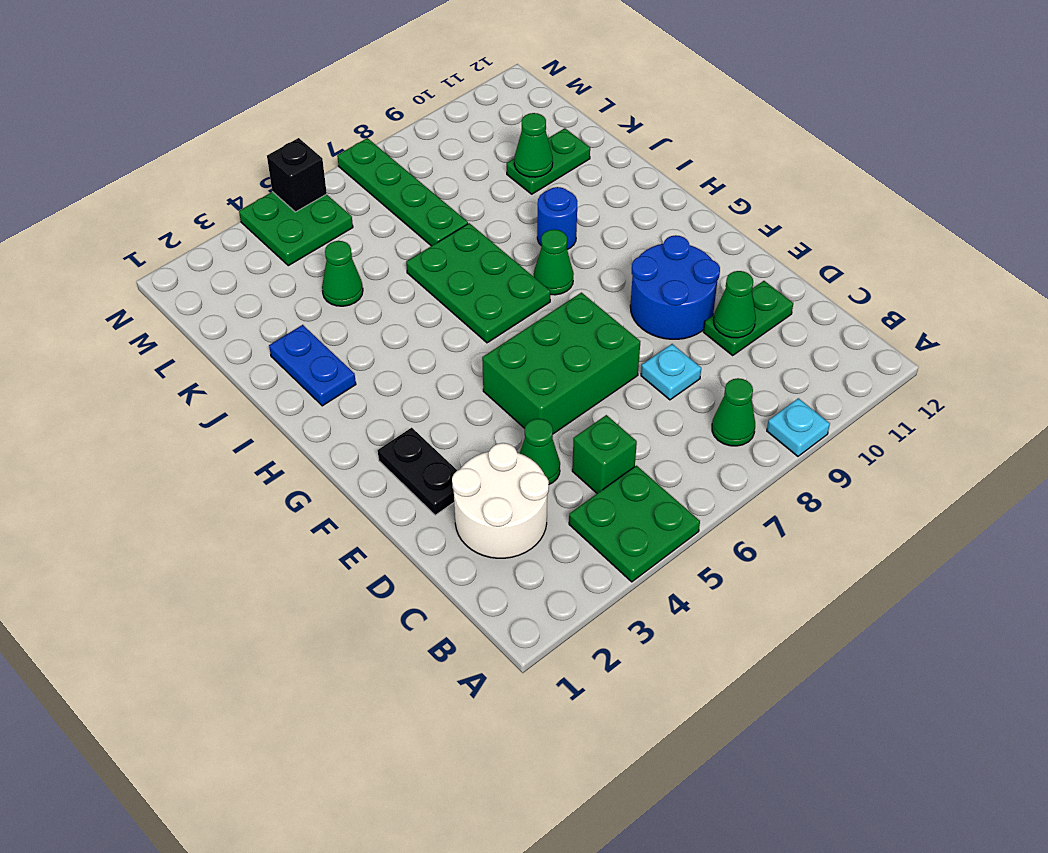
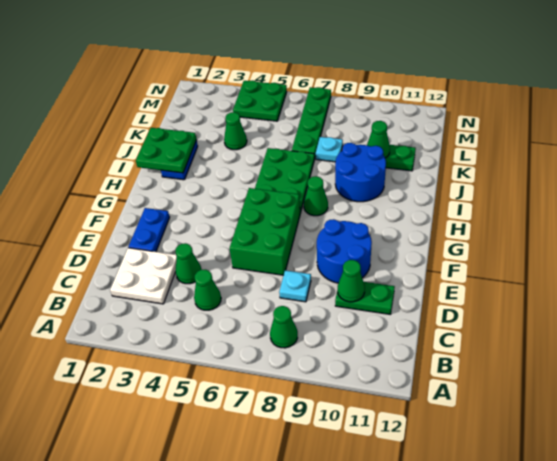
green 2x2 plate [569,466,700,582] -> green 2x2 plate moved to [136,128,197,173]
cyan 1x1 plate [767,398,830,456] -> cyan 1x1 plate moved to [316,137,343,162]
white 2x2 round brick [452,443,549,558] -> white 2x2 plate [110,248,177,304]
green 1x1 brick [572,415,637,493] -> green 1x1 cone [194,270,221,310]
black 1x2 plate [378,428,457,515] -> blue 1x2 plate [128,208,170,252]
green 2x3 brick [482,293,640,434] -> green 2x3 brick turned to [230,188,300,275]
blue 1x1 round brick [537,187,577,249] -> blue 2x2 round brick [335,143,386,202]
black 1x1 brick [267,138,327,212] -> none

